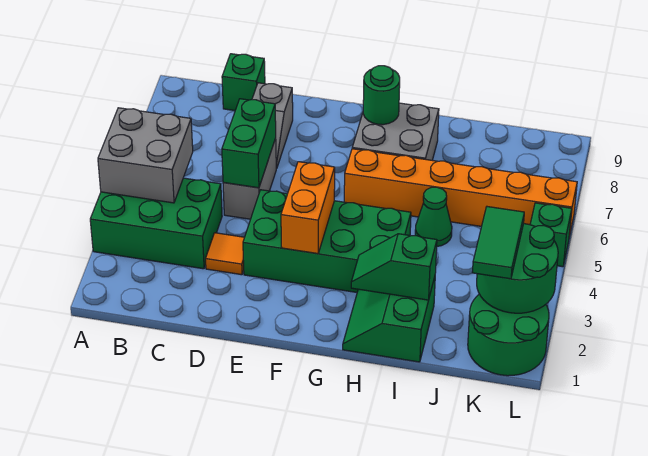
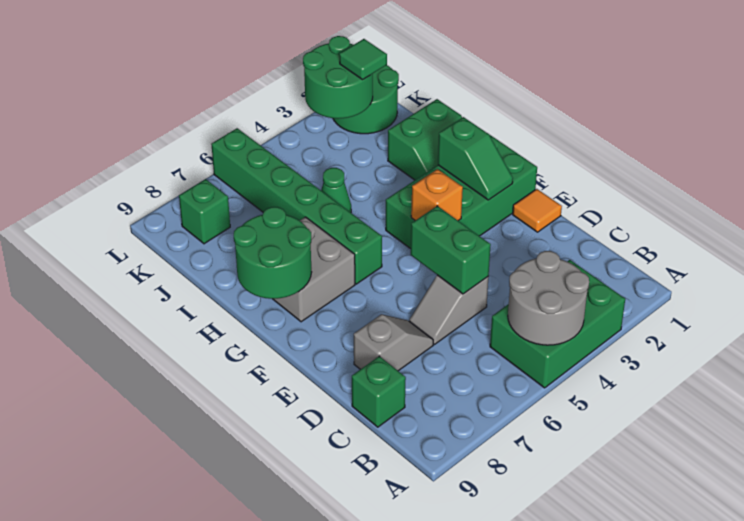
green 2x3 brick [90,178,222,269] -> green 2x3 brick turned to [490,260,625,388]
grey 2x2 brick [98,108,193,203] -> grey 2x2 round brick [508,251,589,345]
orange 1x1 tile [206,233,244,275] -> orange 1x1 tile moved to [513,189,562,232]
grey 1x2 brick [223,139,277,219] -> grey 1x2 slope [409,275,488,344]
green 1x2 brick [222,99,276,188] -> green 1x2 brick turned to [411,206,491,294]
green 2x4 brick [243,190,411,292] -> green 2x4 brick turned to [386,135,537,249]
orange 1x2 brick [281,162,335,254] -> orange 1x1 brick [411,169,463,221]
orange 1x6 brick [344,149,577,237] -> green 1x6 brick [211,128,382,284]
green 1x1 round brick [363,66,400,125] -> green 2x2 round brick [234,207,312,299]
green 1x2 slope [351,234,437,300] -> green 1x2 slope moved to [438,117,513,200]
green 1x2 tile [472,207,524,279] -> green 1x1 tile [339,39,387,80]
green 1x1 brick [530,203,572,267] -> green 1x1 brick moved to [179,179,230,244]

